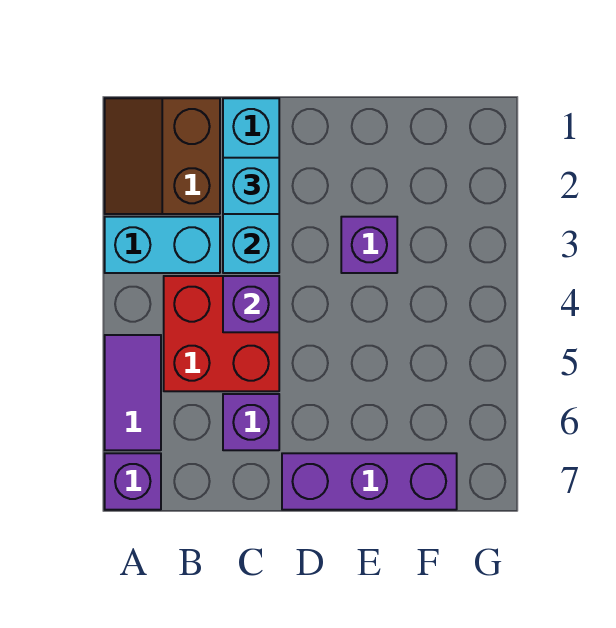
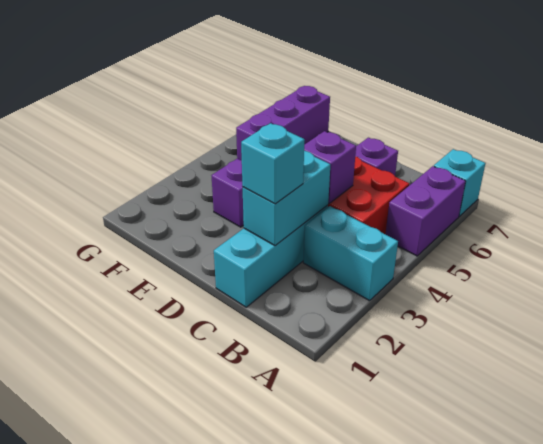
brown 2x2 slope [105,98,220,214] -> none
purple 1x2 tile [105,335,161,450] -> purple 1x2 brick [386,166,466,256]
purple 1x1 brick [105,453,161,510] -> cyan 1x1 brick [434,149,486,216]
purple 1x3 brick [282,453,457,510] -> purple 1x3 brick turned to [236,86,330,160]

